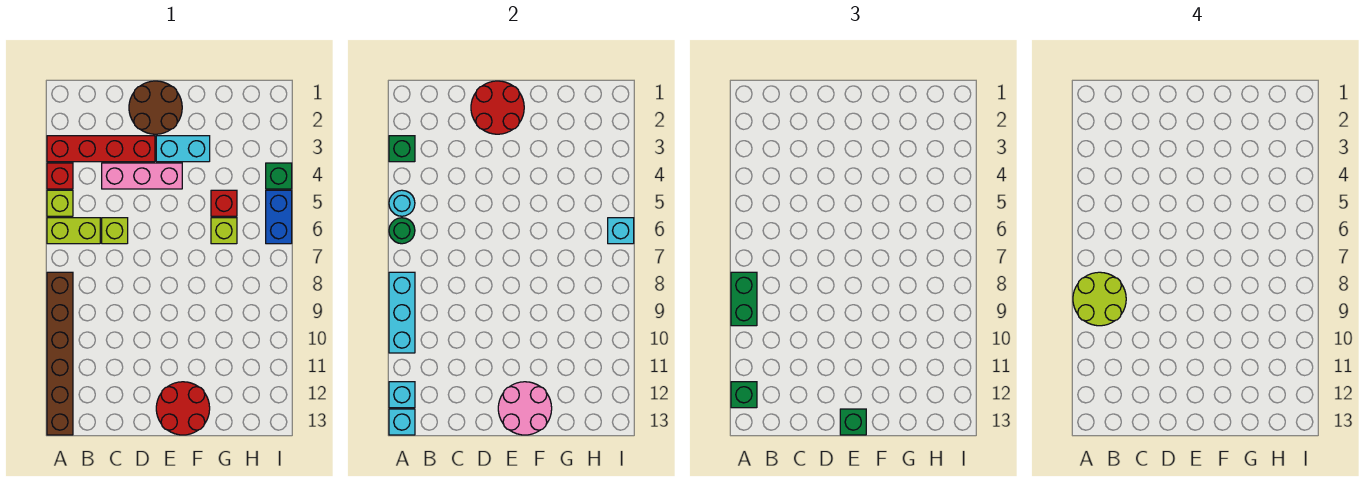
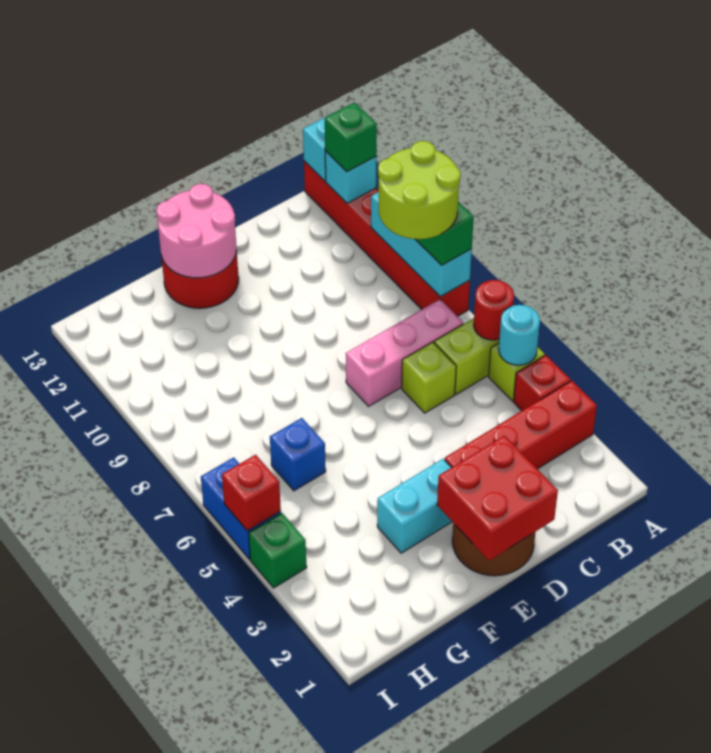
green 1x1 brick [389,136,415,162] -> none
green 1x1 round brick [389,218,415,244] -> red 1x1 round brick [474,280,514,340]
brown 1x6 brick [47,272,73,435] -> red 1x6 brick [304,161,470,316]
pink 1x3 brick [102,163,182,189] -> pink 1x3 brick moved to [346,299,463,406]
red 2x2 round brick [471,81,524,134] -> red 2x2 brick [437,436,558,561]
green 1x1 brick [840,409,866,435] -> none
red 1x1 brick [211,190,237,216] -> red 1x1 brick moved to [222,455,281,531]
lime 1x1 brick [211,218,237,244] -> blue 1x1 brick [270,418,326,491]
cyan 1x1 brick [608,218,634,244] -> none

